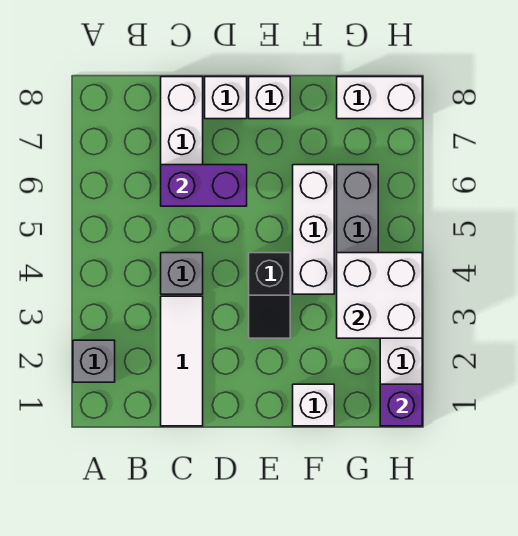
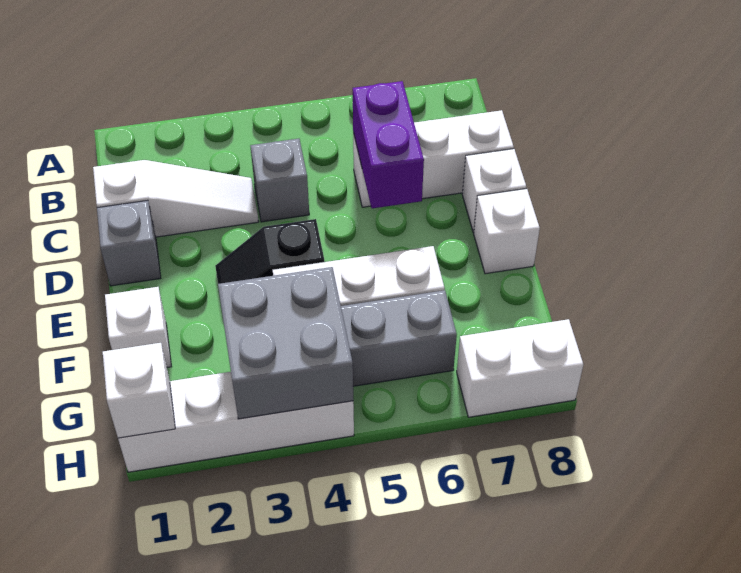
grey 1x1 brick [73,340,115,382] -> grey 1x1 brick moved to [97,200,161,286]
white 1x3 tile [161,296,203,426] -> white 1x3 slope [93,160,259,237]
white 2x2 brick [337,253,422,338] -> grey 2x2 brick [218,267,353,419]
white 1x2 brick [337,77,422,119] -> white 1x2 brick turned to [457,319,583,417]
purple 1x1 brick [380,384,422,426] -> white 1x1 brick [103,343,175,438]

